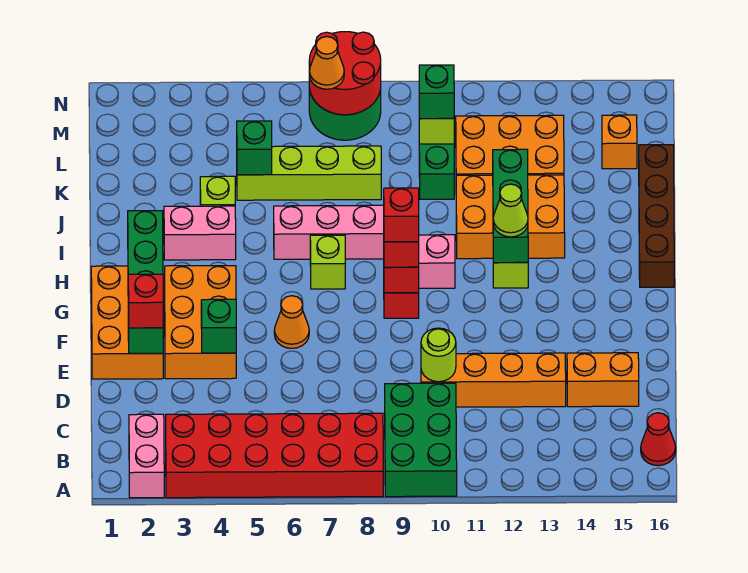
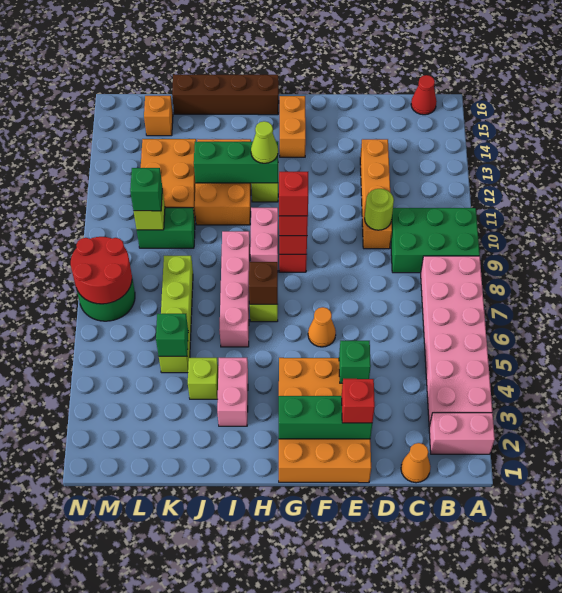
red 2x6 brick [166,413,383,498] -> pink 2x6 brick [421,256,492,426]
orange 1x2 brick [567,353,639,407] -> orange 1x2 brick moved to [280,96,306,157]
green 1x4 brick [128,211,163,353] -> green 1x3 brick [279,396,372,439]
none -> brown 1x1 brick [249,262,278,304]
orange 1x1 cone [309,37,344,89] -> orange 1x1 cone moved to [401,443,431,483]

